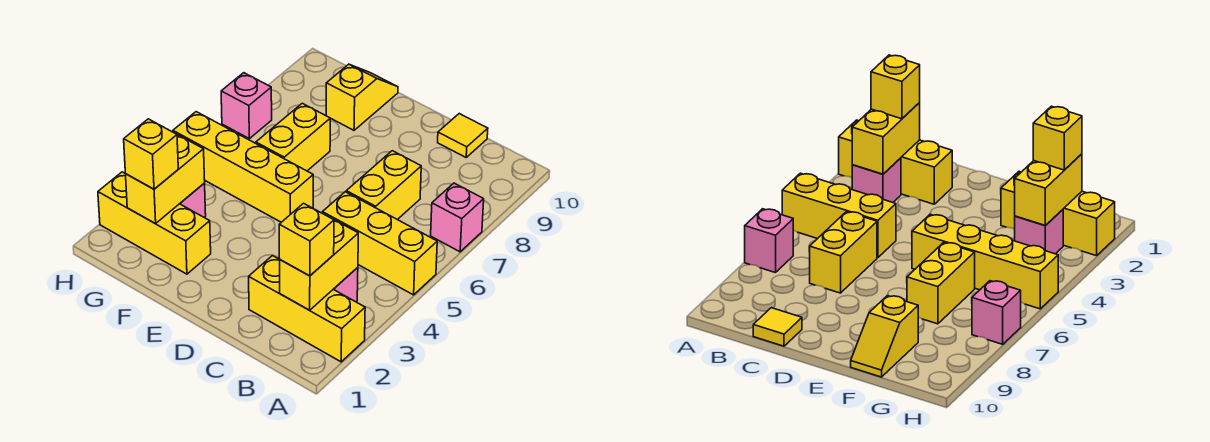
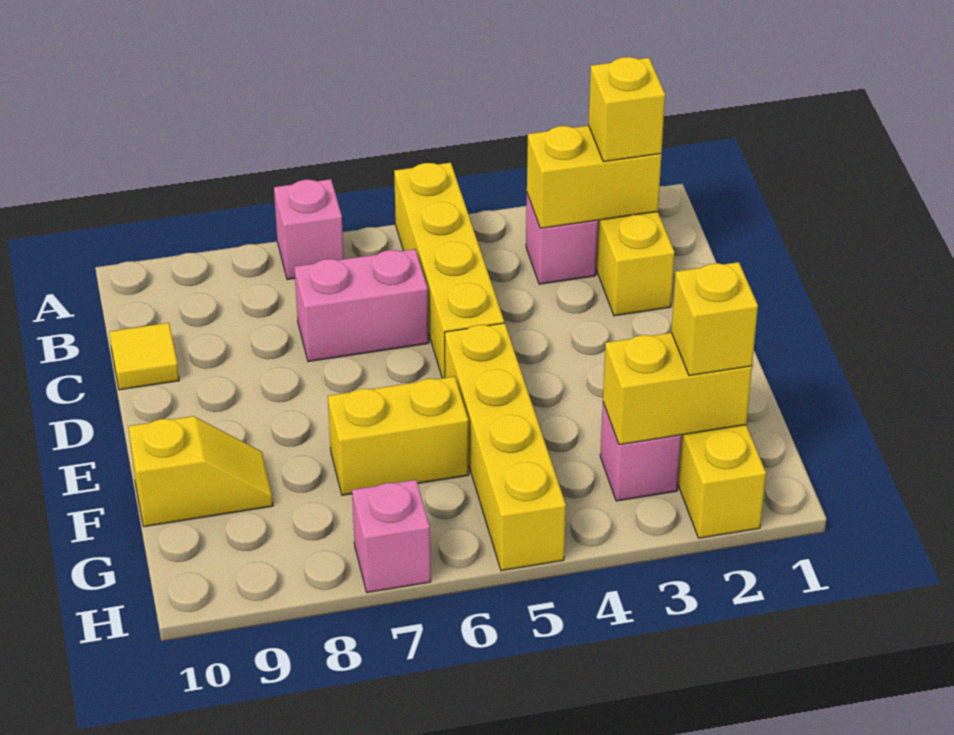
yellow 1x3 brick [322,192,437,295] -> yellow 1x4 brick [394,163,504,378]
yellow 1x2 brick [346,151,421,220] -> pink 1x2 brick [294,249,429,362]
yellow 1x2 slope [326,64,398,130] -> yellow 1x2 slope turned to [128,416,273,527]

